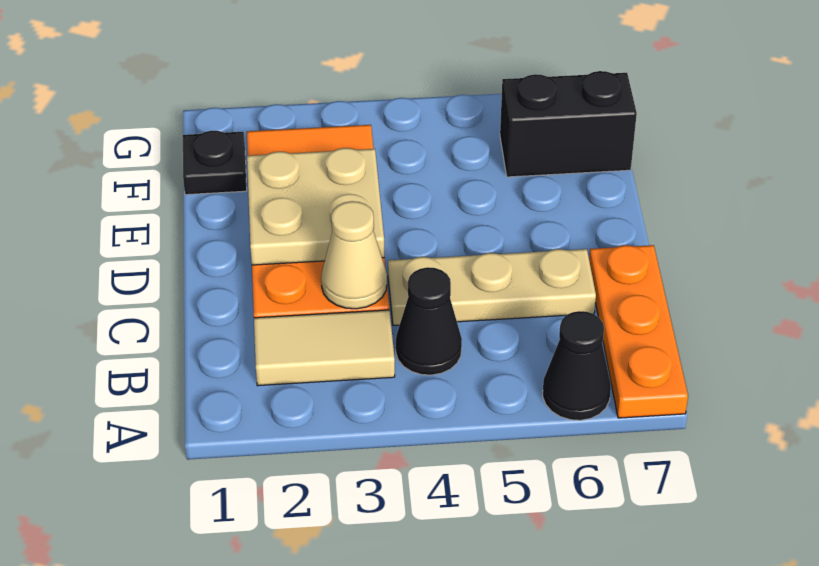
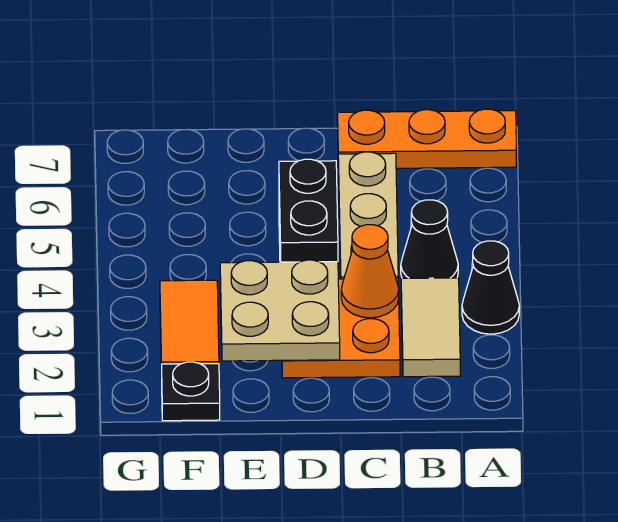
black 1x1 cone [543,311,611,420] -> black 1x1 cone moved to [462,241,519,334]
tan 1x1 cone [321,201,387,309] -> orange 1x1 cone [341,225,399,318]
black 1x2 brick [500,71,637,177] -> black 1x2 brick moved to [279,159,338,262]

